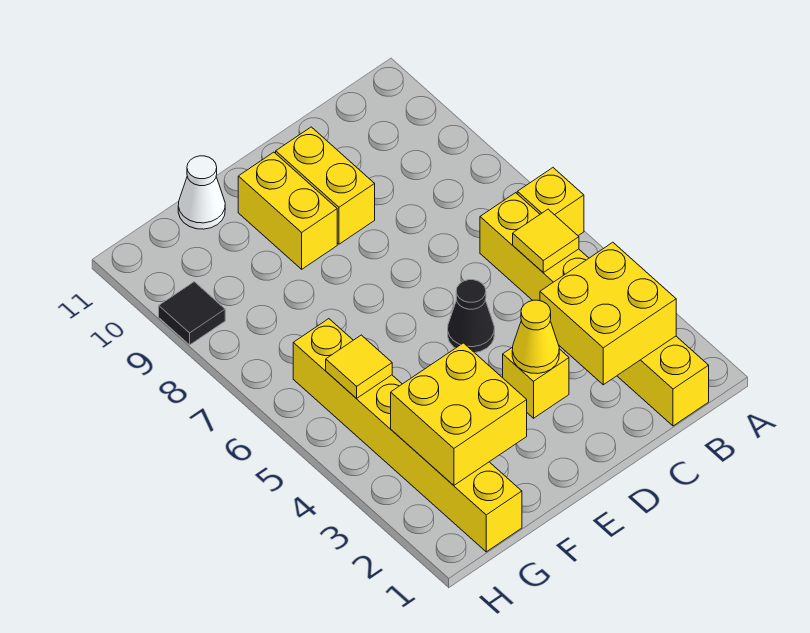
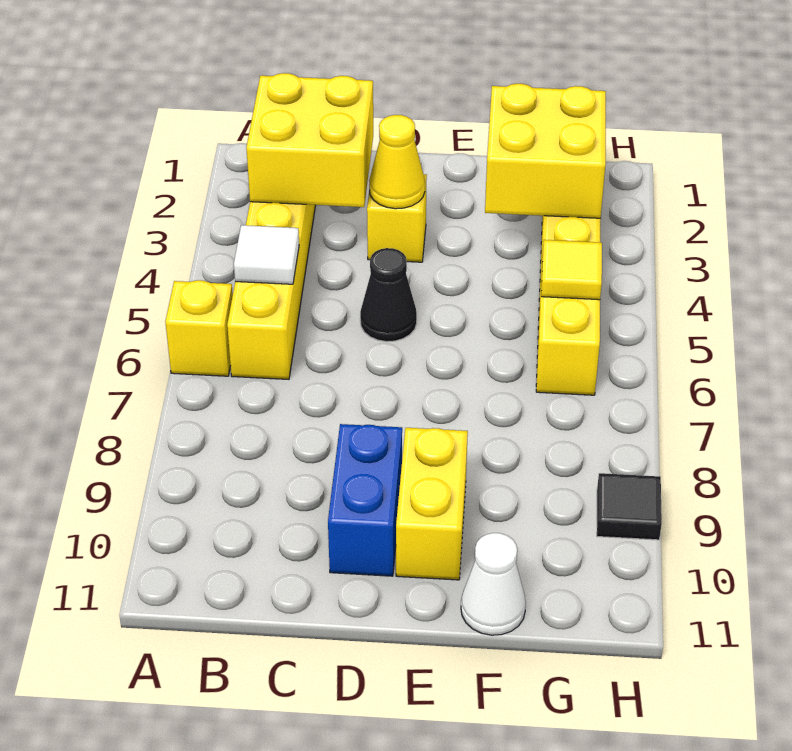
yellow 1x1 tile [513,209,579,272] -> white 1x1 tile [234,225,299,284]
yellow 1x2 brick [276,127,375,244] -> blue 1x2 brick [328,424,402,576]

